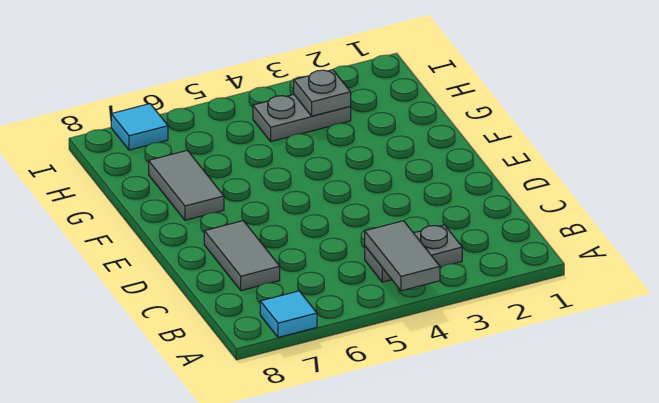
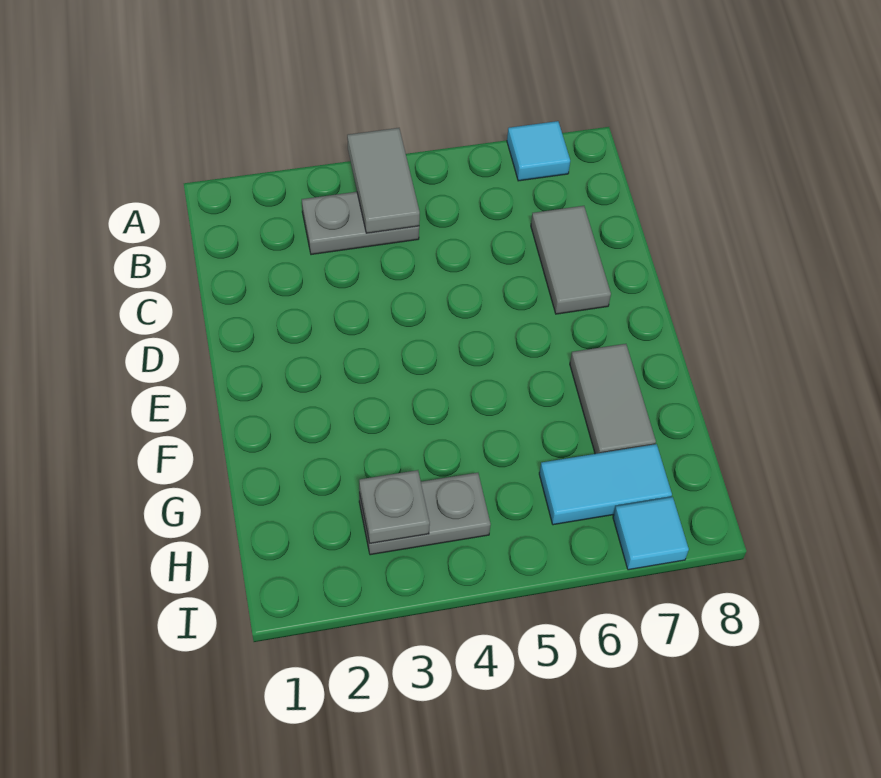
none -> cyan 1x2 tile [539,444,672,525]

